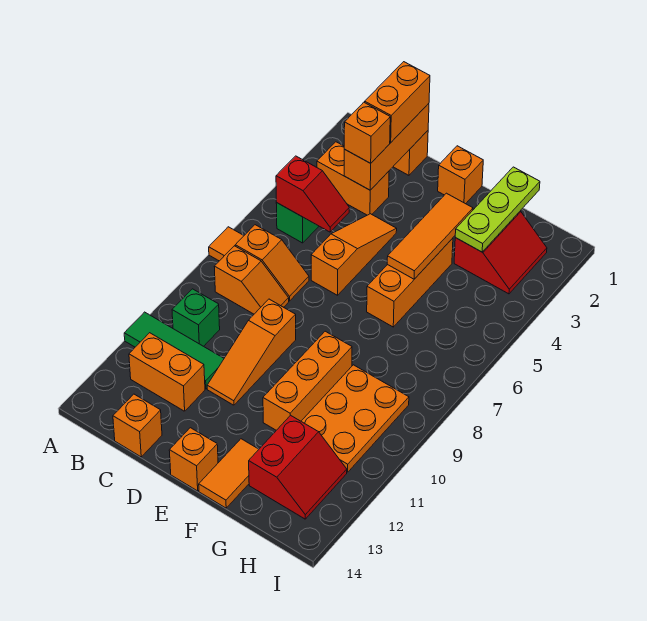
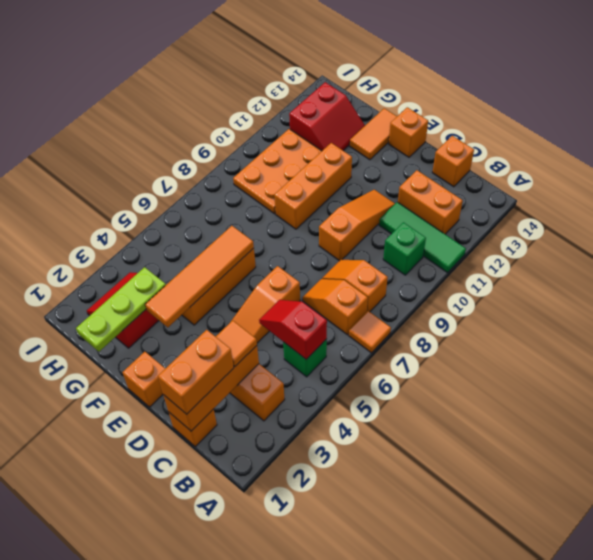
orange 1x1 brick [344,102,390,163] -> orange 1x1 tile [216,320,257,367]
orange 1x3 tile [387,193,473,279] -> orange 1x4 tile [145,226,254,327]
red 2x2 slope [249,415,347,519] -> red 2x2 slope turned to [289,82,365,151]

